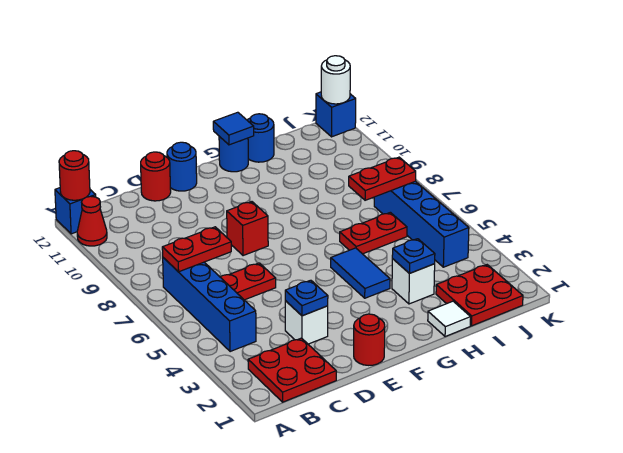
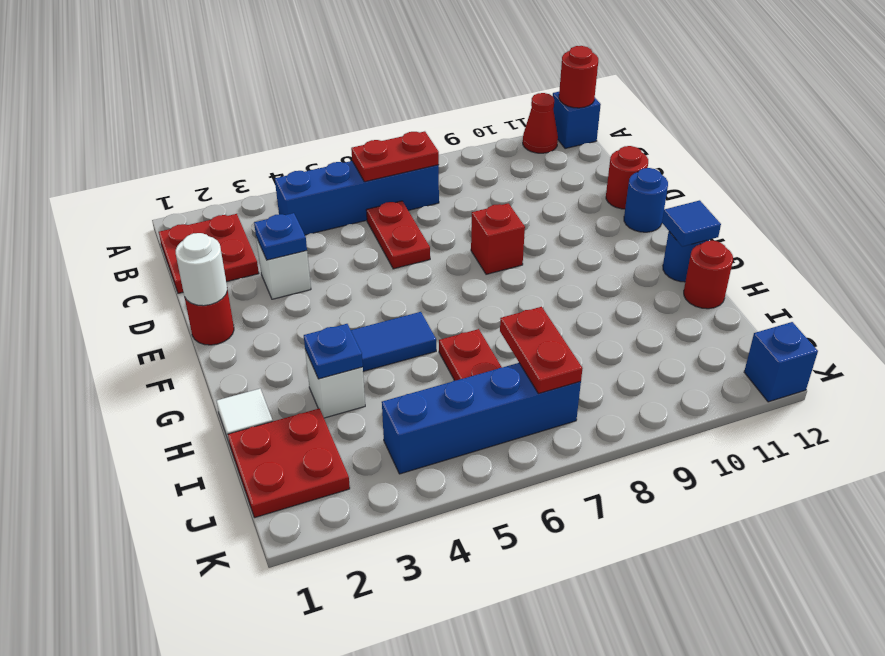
red 1x2 plate [162,227,231,272] -> red 1x2 plate turned to [351,131,439,182]
blue 1x1 round brick [247,114,274,162] -> red 1x1 round brick [684,241,733,309]
white 1x1 round brick [321,56,350,104] -> white 1x1 round brick moved to [176,233,227,306]

